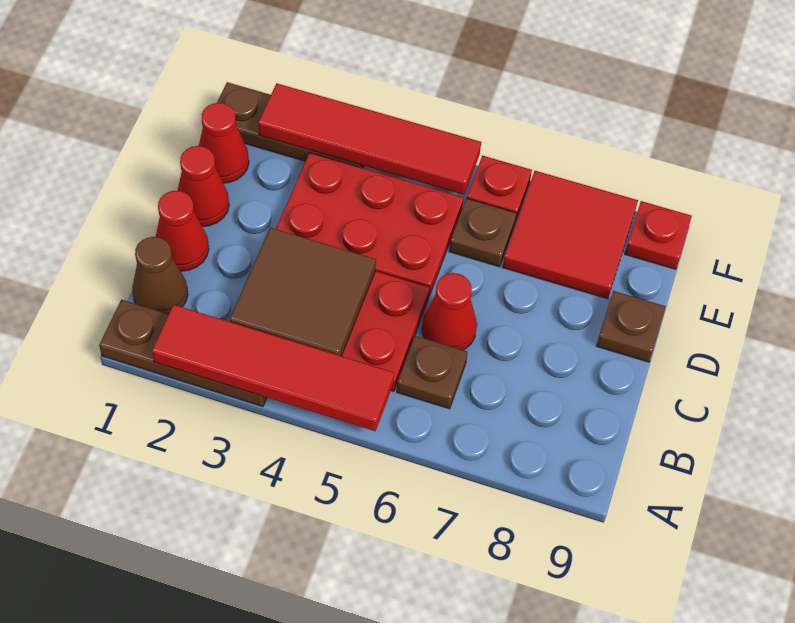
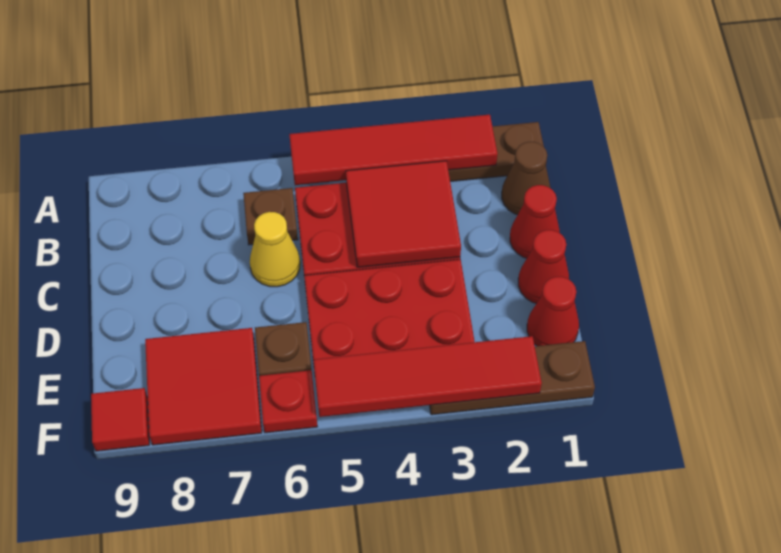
brown 2x2 tile [230,228,376,356] -> red 2x2 tile [346,161,461,267]
red 1x1 cone [422,273,477,350] -> yellow 1x1 cone [250,212,300,287]
brown 1x1 plate [596,291,666,362] -> none
red 1x1 plate [625,201,692,269] -> red 1x1 tile [91,388,149,451]

